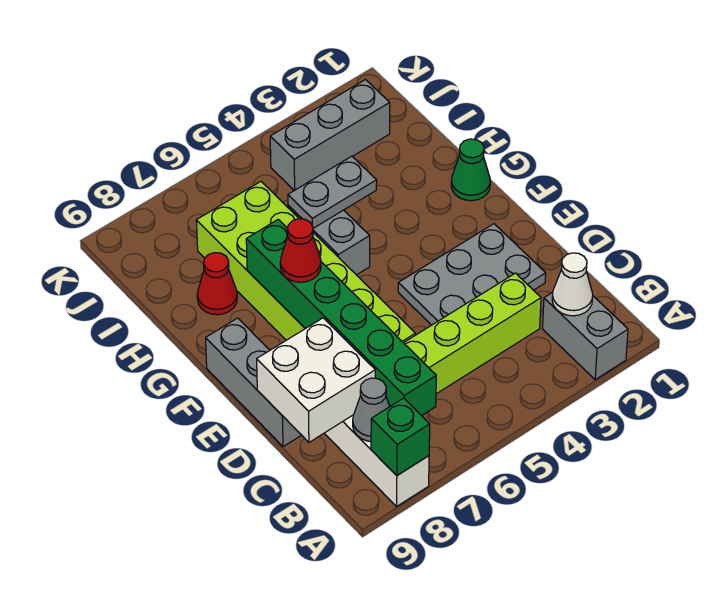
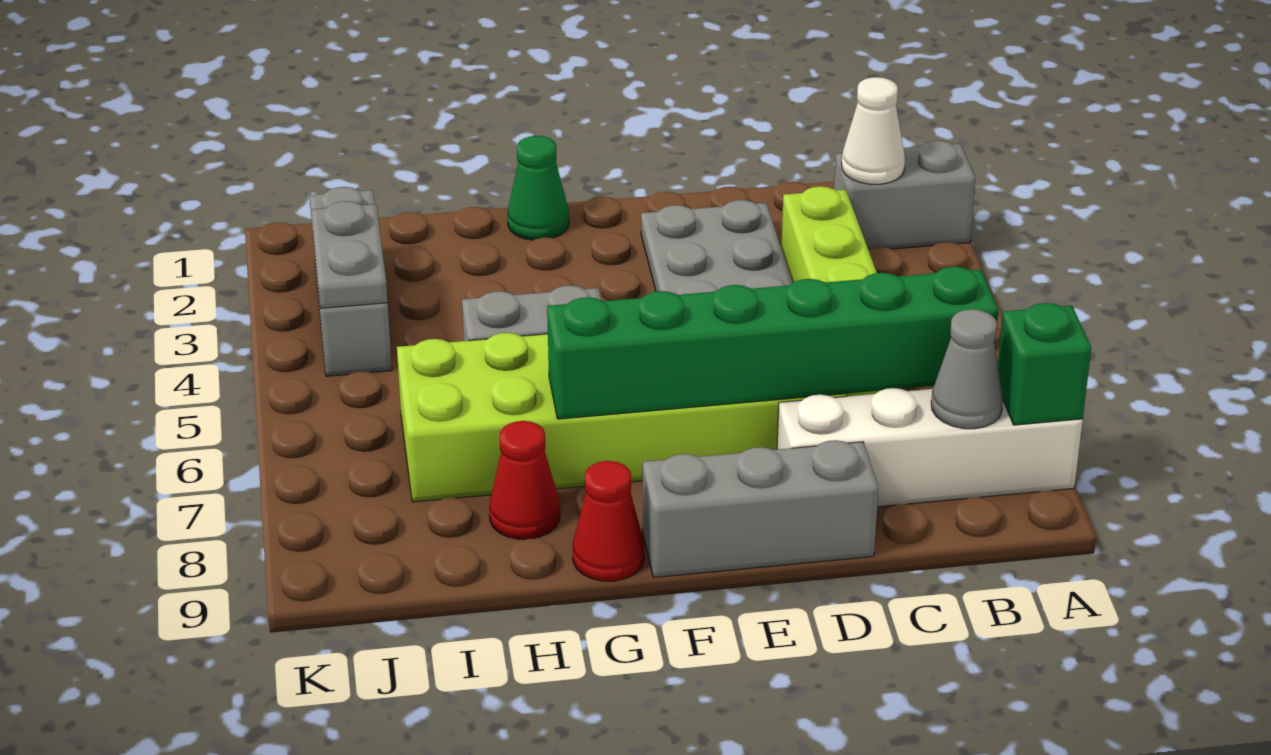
white 2x2 brick [257,318,375,442] -> none
red 1x1 cone [280,219,321,282] -> red 1x1 cone moved to [573,461,644,581]
grey 1x2 plate [288,156,377,228] -> grey 1x2 plate moved to [311,201,388,308]

